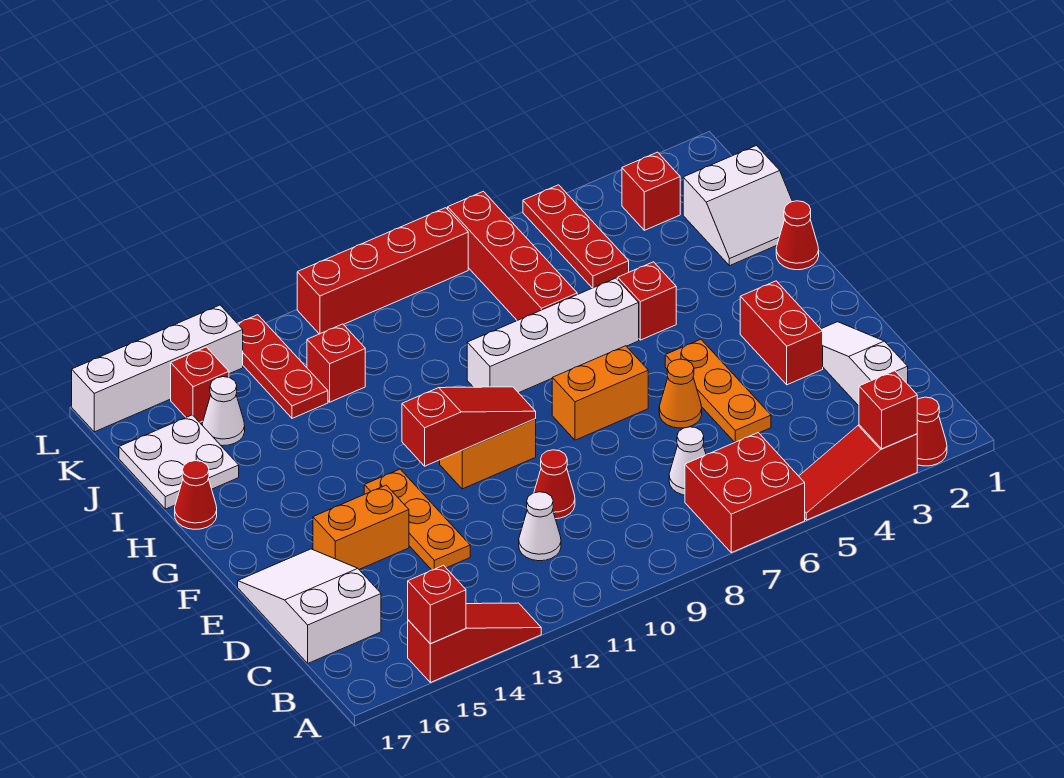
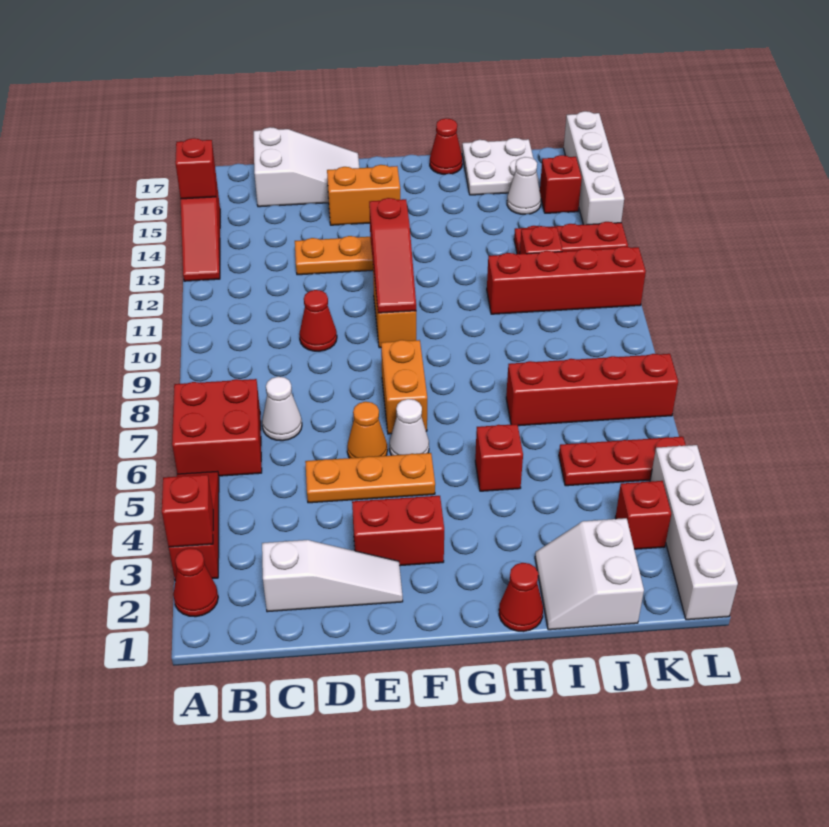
white 1x1 cone [519,492,561,561] -> white 1x1 cone moved to [389,399,429,455]
orange 1x2 brick [313,485,409,569] -> orange 1x2 brick turned to [327,165,400,225]
white 1x4 brick [467,278,639,393] -> white 1x4 brick moved to [650,445,738,620]
red 1x4 brick [297,208,468,334] -> red 1x4 brick turned to [487,246,646,314]

